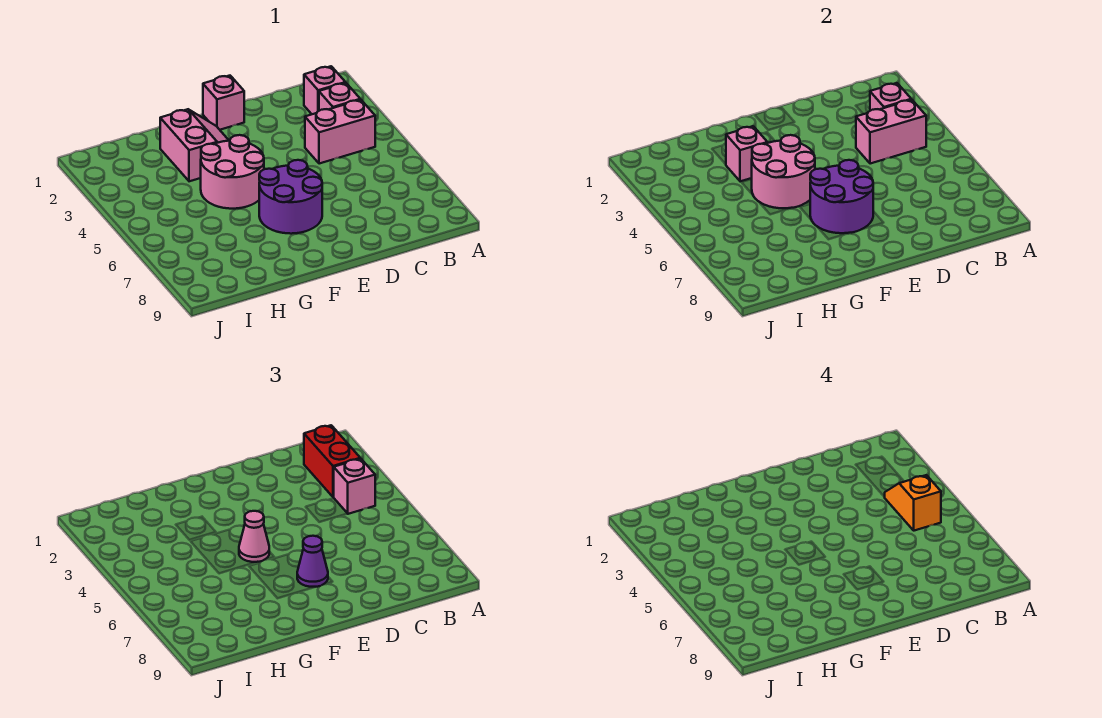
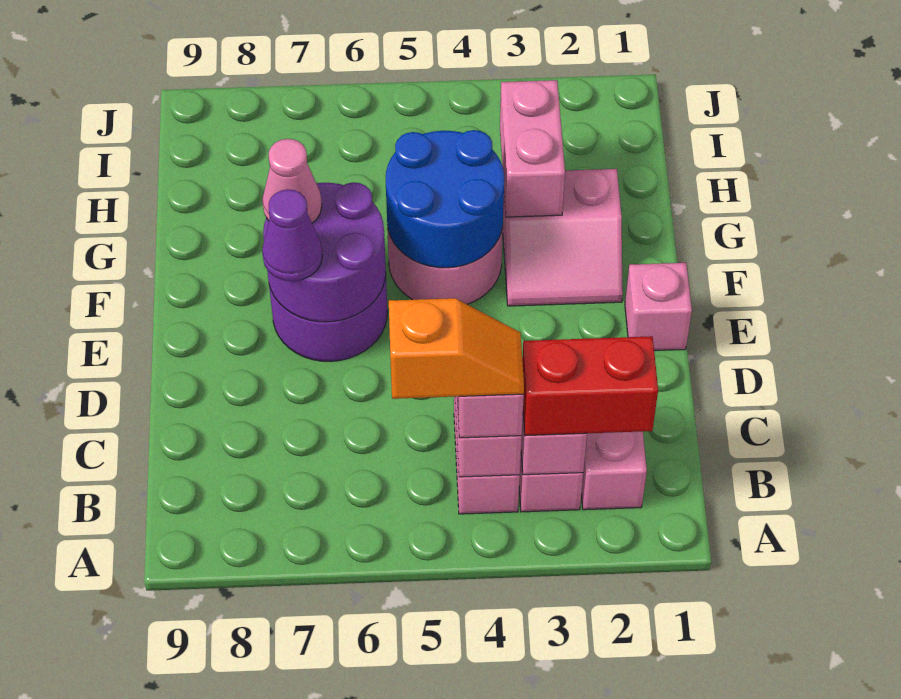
pink 2x2 round brick [752,135,815,208] -> blue 2x2 round brick [386,130,504,268]
pink 1x1 cone [239,511,269,562] -> pink 1x1 cone moved to [262,139,322,223]
pink 1x1 brick [726,126,768,181] -> pink 1x2 brick [500,80,565,217]

